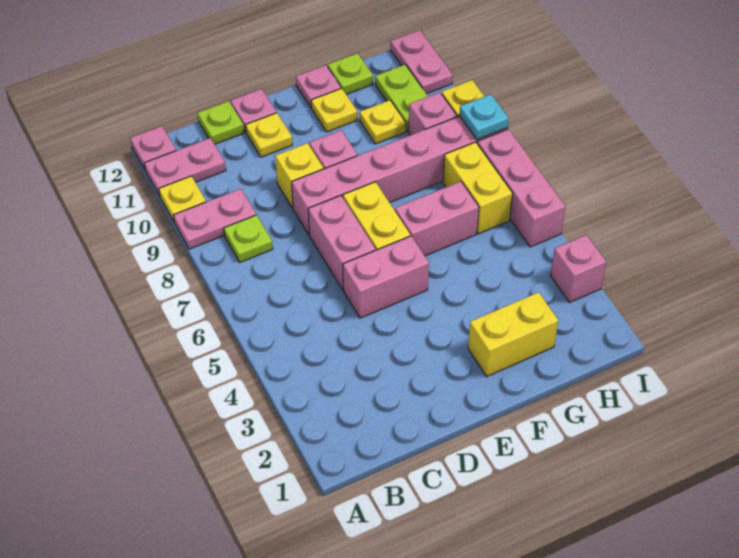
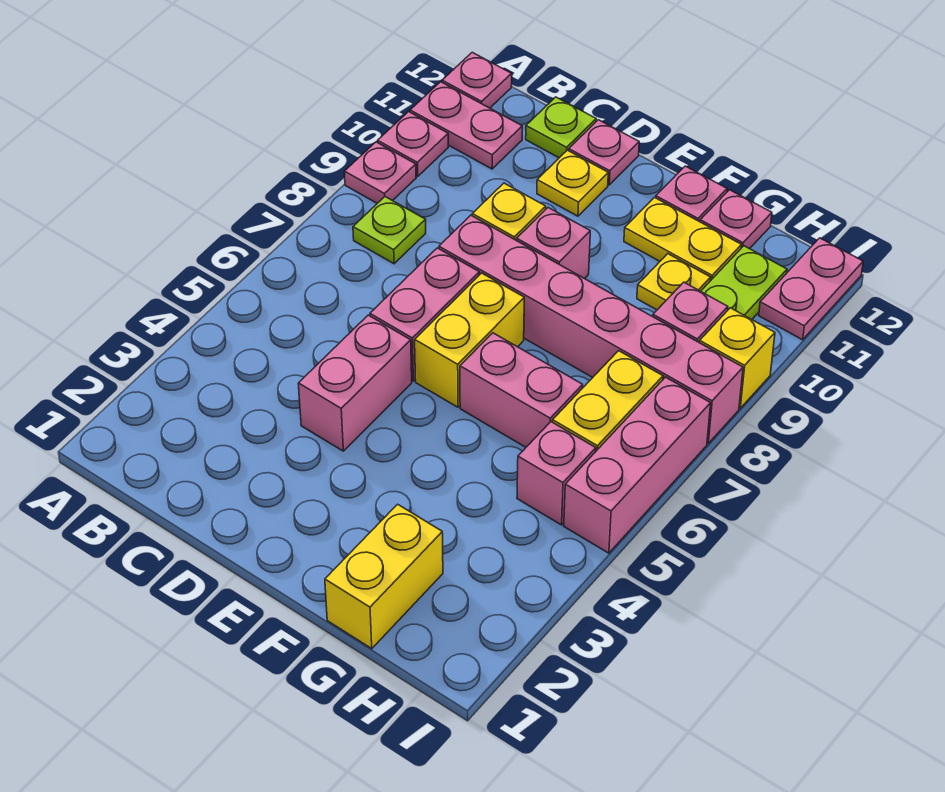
pink 1x2 plate [174,189,256,249] -> pink 1x1 plate [344,142,416,203]
yellow 1x1 plate [159,176,206,221] -> pink 1x1 plate [378,112,448,176]
pink 1x2 brick [343,236,429,318] -> pink 1x2 brick turned to [298,315,412,451]
yellow 1x2 brick [468,292,558,376] -> yellow 1x2 brick turned to [325,504,443,649]
yellow 1x1 plate [311,88,357,132] -> yellow 1x2 plate [624,198,742,281]
lime 1x1 plate [328,53,373,95] -> pink 1x1 plate [700,190,772,249]
pink 1x1 brick [551,235,606,302] -> pink 1x1 brick moved to [517,422,596,525]
cyan 1x1 plate [459,94,509,140] -> none

